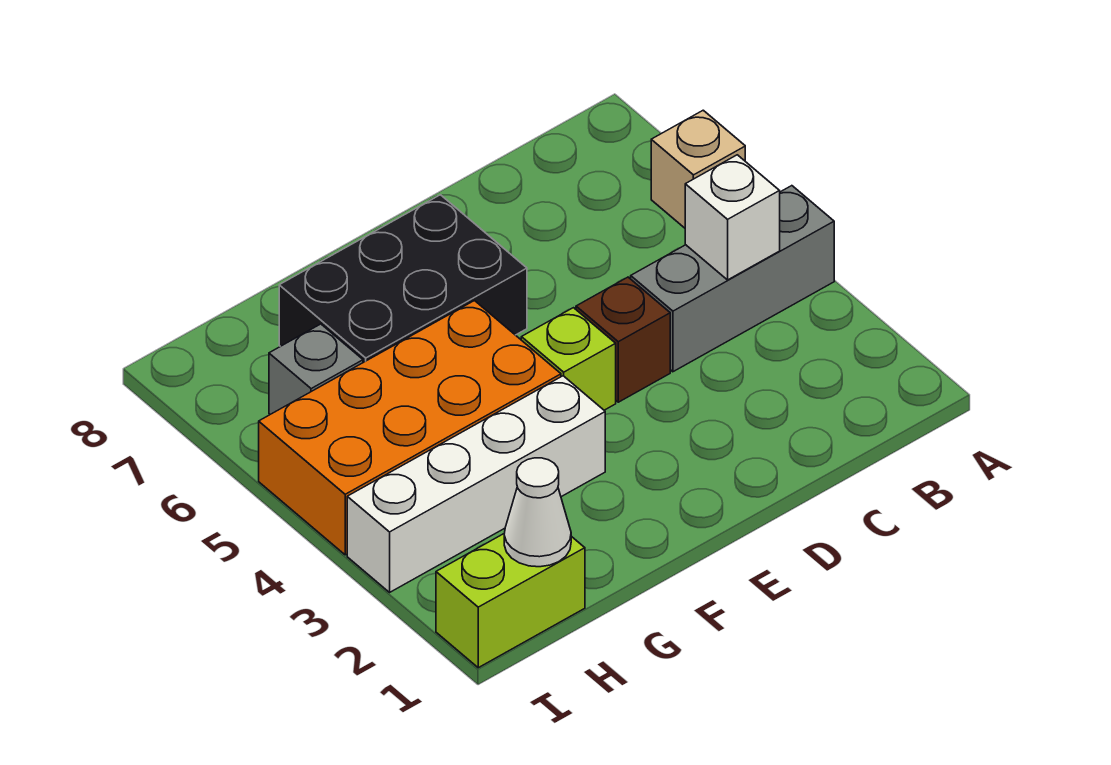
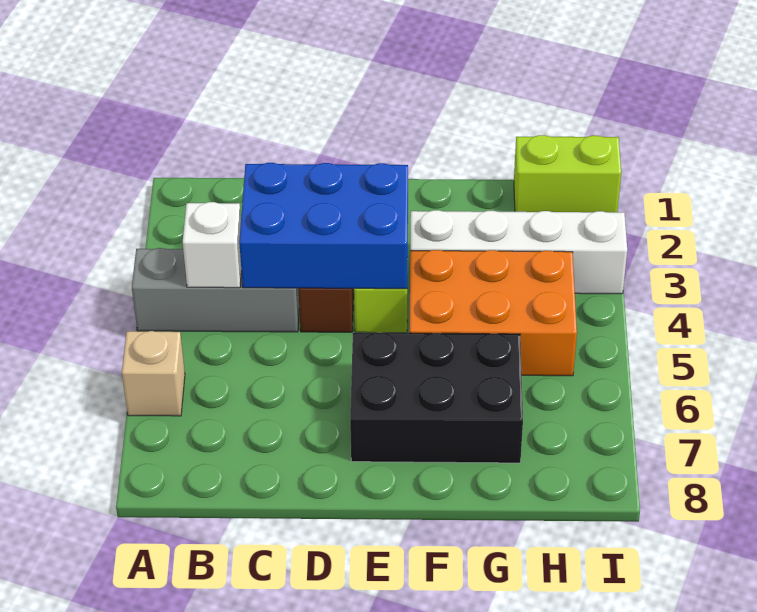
none -> blue 2x3 brick [239,163,408,289]
orange 2x4 brick [259,301,561,555] -> orange 2x3 brick [409,250,577,376]
white 1x1 cone [504,458,571,567] -> none
grey 1x1 brick [269,324,363,414] -> none

